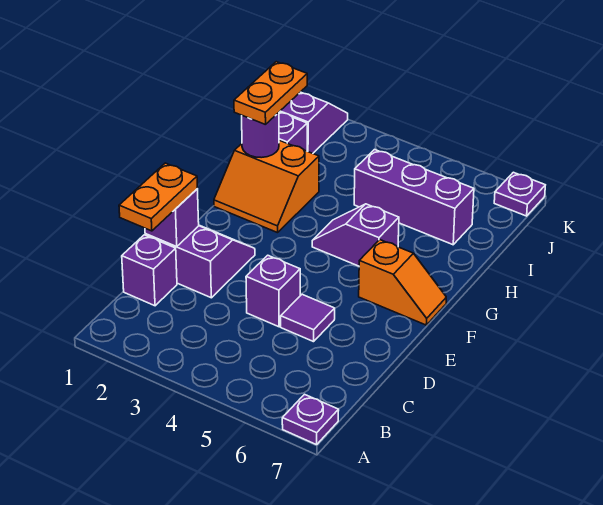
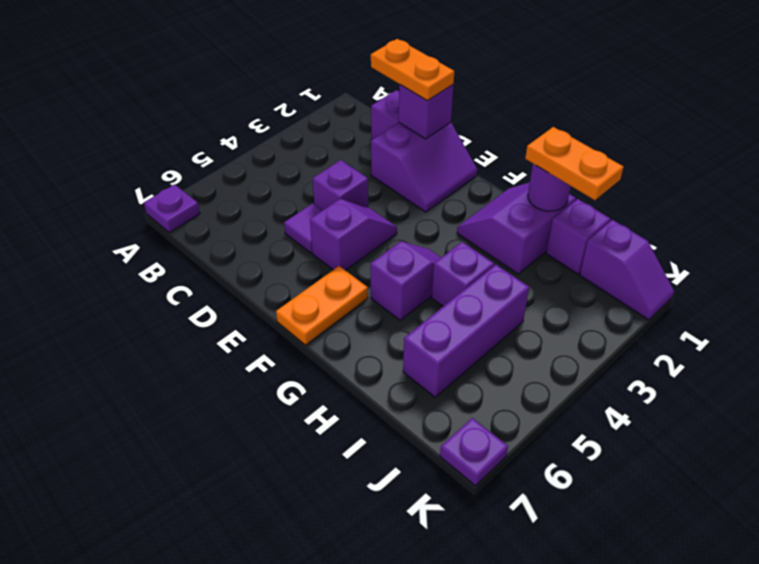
none -> purple 1x2 slope [310,199,397,271]
orange 1x2 slope [359,240,446,325] -> orange 1x2 plate [276,266,368,345]
orange 2x2 slope [214,140,319,233] -> purple 2x2 slope [457,182,576,274]
none -> purple 1x1 brick [432,242,494,306]

